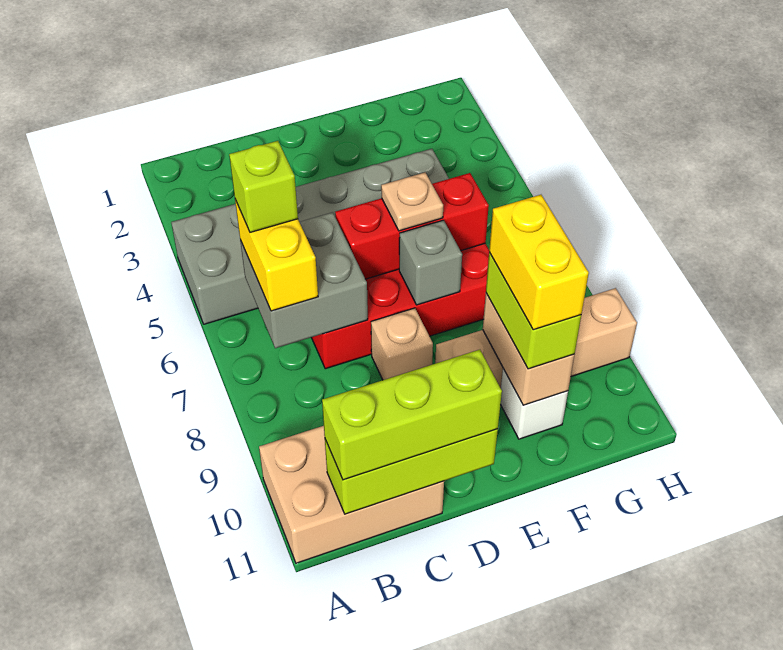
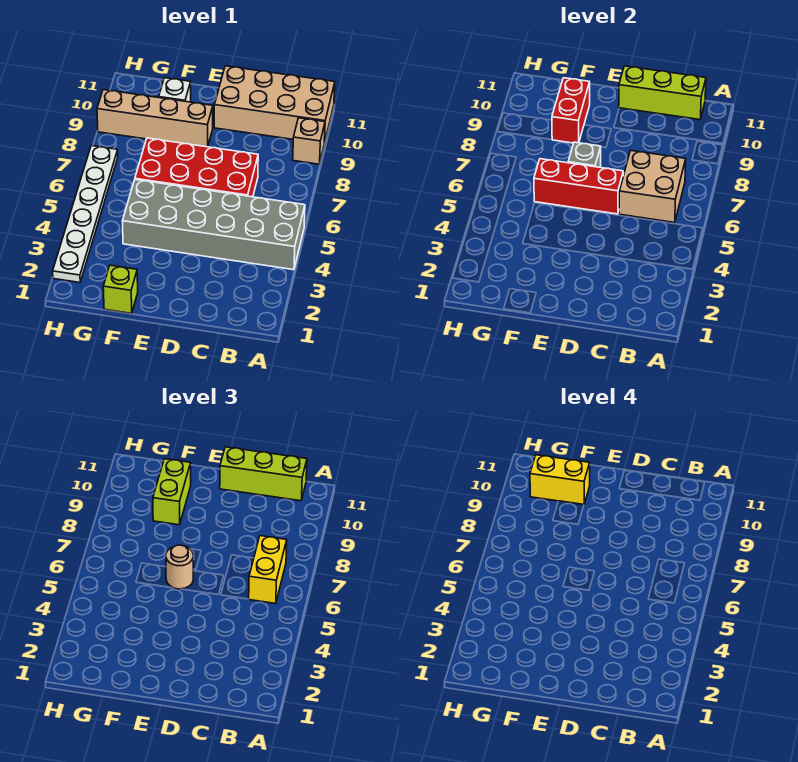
tan 2x3 brick [259,426,444,563] -> tan 2x4 brick [214,66,335,143]
grey 2x2 brick [240,212,368,348] -> tan 2x2 brick [619,151,686,223]
lime 1x1 brick [229,141,298,232] -> lime 1x1 brick moved to [103,265,138,313]
tan 1x1 brick [371,308,433,380] -> tan 1x1 brick moved to [293,118,325,164]
tan 1x1 plate [381,173,443,231] -> tan 1x1 round brick [166,545,193,589]
tan 1x2 brick [483,293,574,405] -> red 1x2 brick [552,78,590,143]
yellow 1x2 brick [489,195,589,330] -> yellow 1x2 brick turned to [530,455,590,504]
none -> white 1x6 plate [53,146,118,283]

